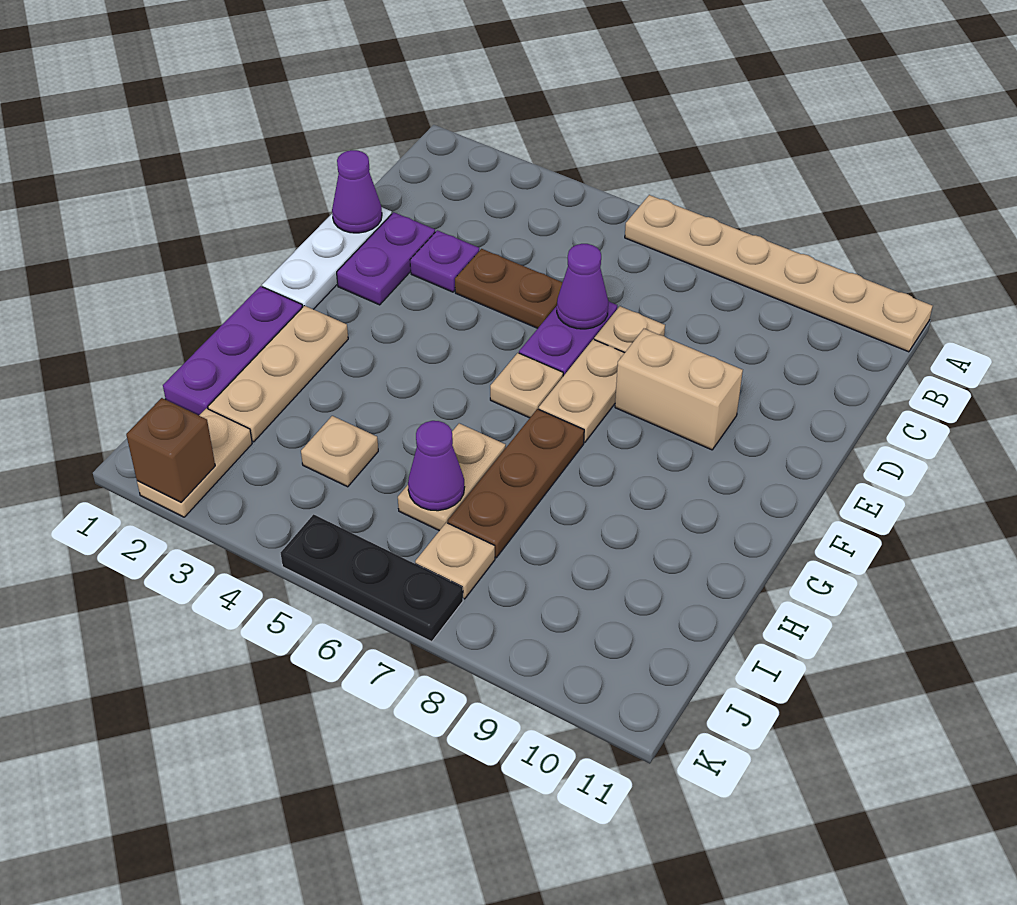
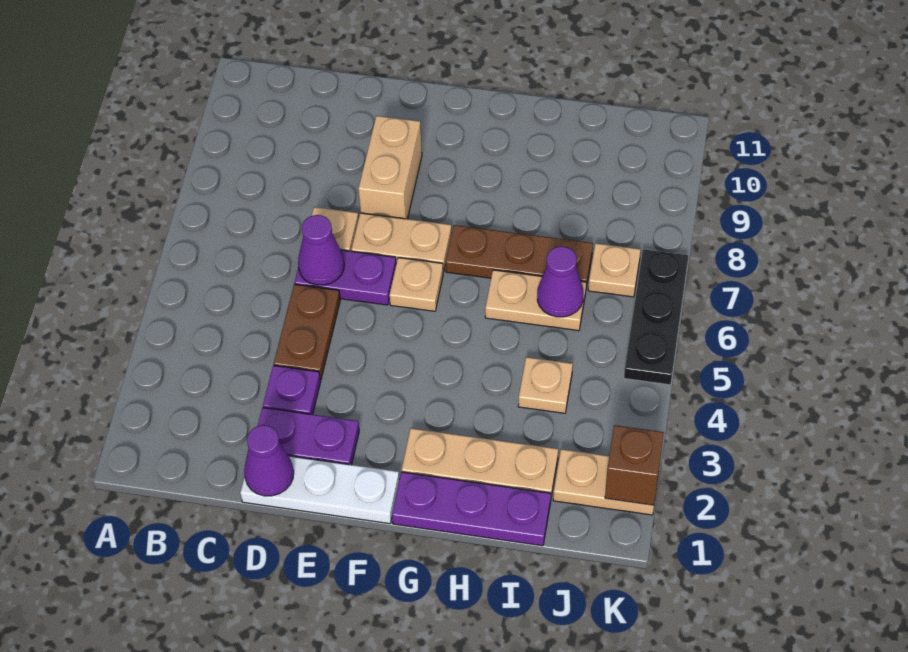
tan 1x6 plate [625,195,932,352] -> none

